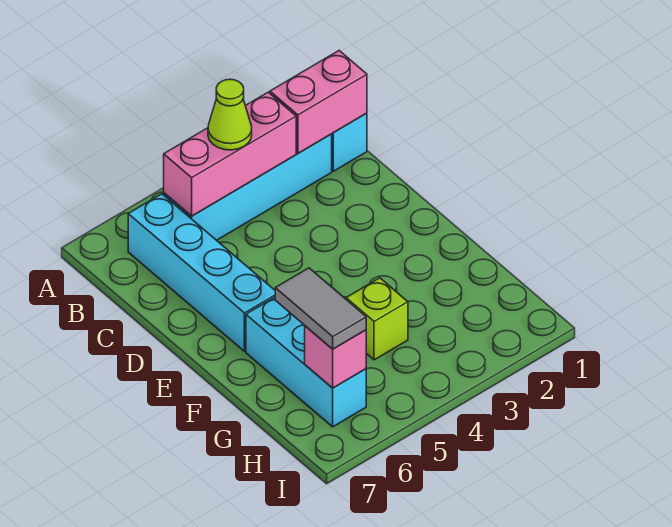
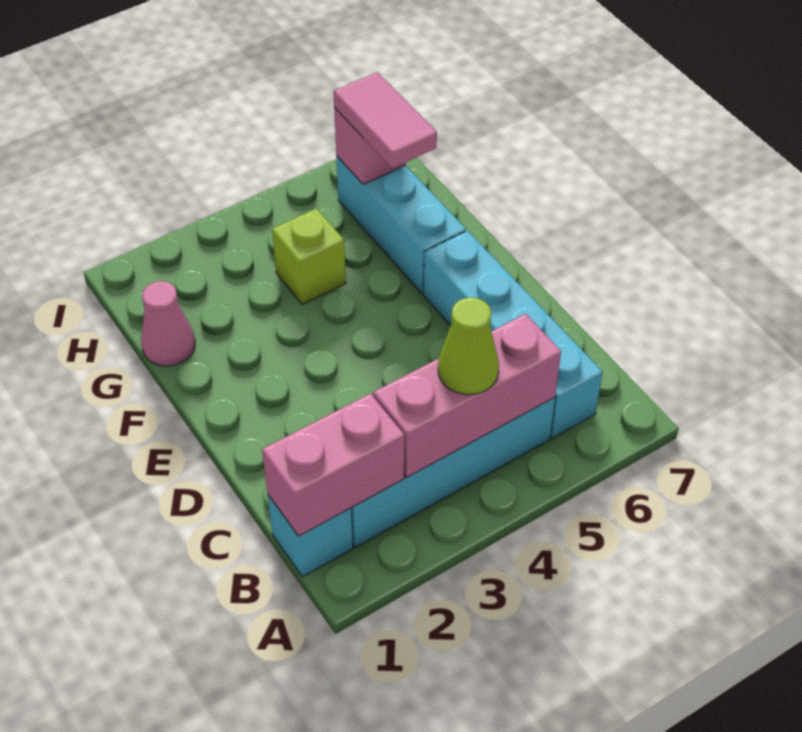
none -> pink 1x1 cone [141,281,195,366]
grey 1x2 tile [275,268,366,349] -> pink 1x2 tile [333,72,437,168]

